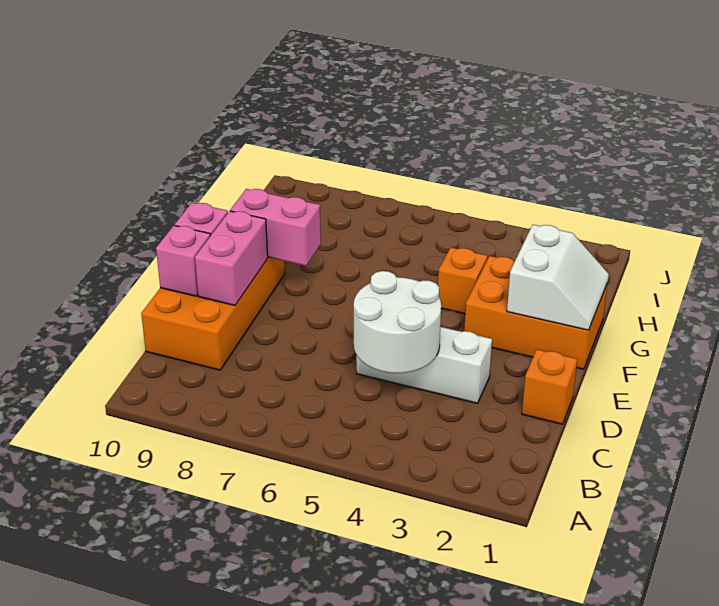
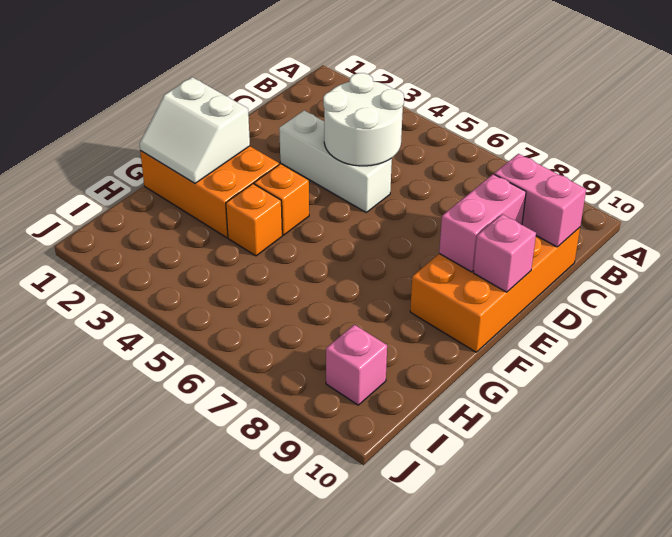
orange 1x1 brick [522,349,577,424] -> orange 1x1 brick moved to [254,164,309,235]
pink 1x1 brick [156,225,210,296] -> pink 1x1 brick moved to [326,325,387,405]
white 2x2 slope [507,225,609,330] -> white 2x2 slope turned to [140,77,250,183]
pink 1x2 brick [230,189,321,266] -> pink 1x2 brick moved to [494,154,586,247]

